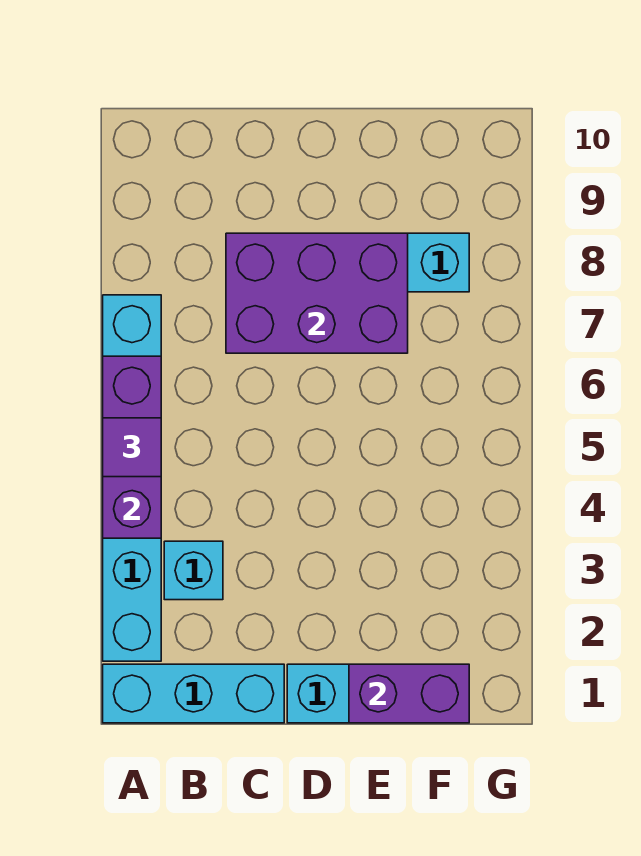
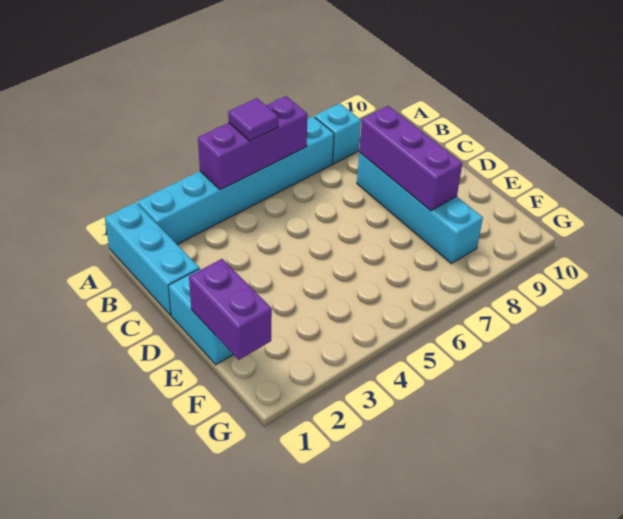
cyan 1x1 brick [164,541,223,600] -> cyan 1x1 brick moved to [315,103,361,164]
purple 2x3 brick [226,233,408,353] -> purple 1x3 brick [359,106,462,211]

